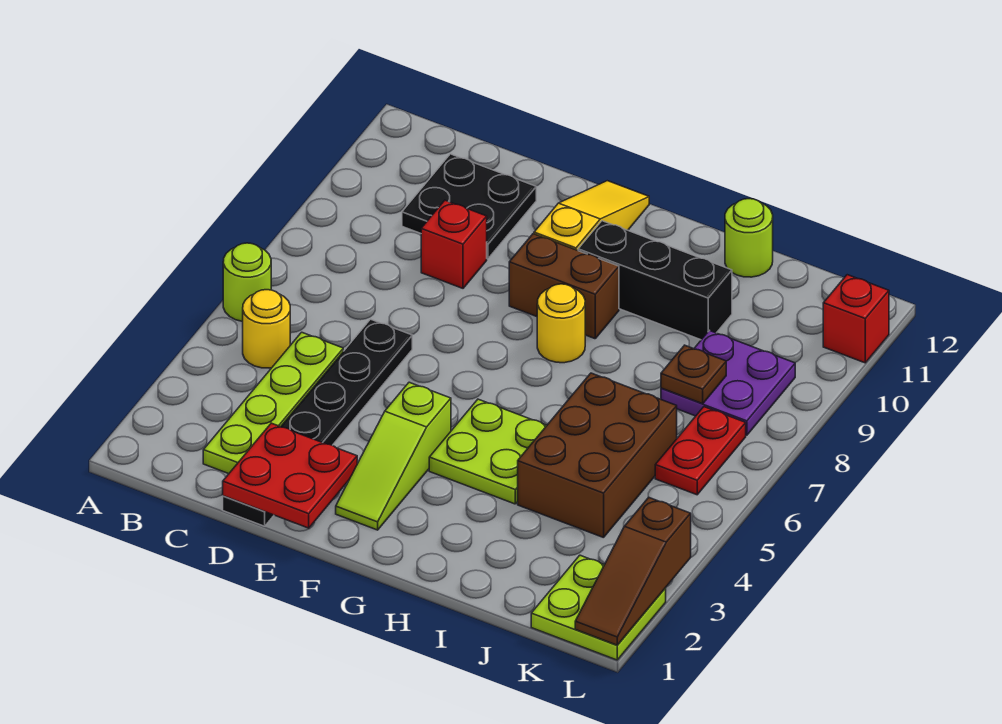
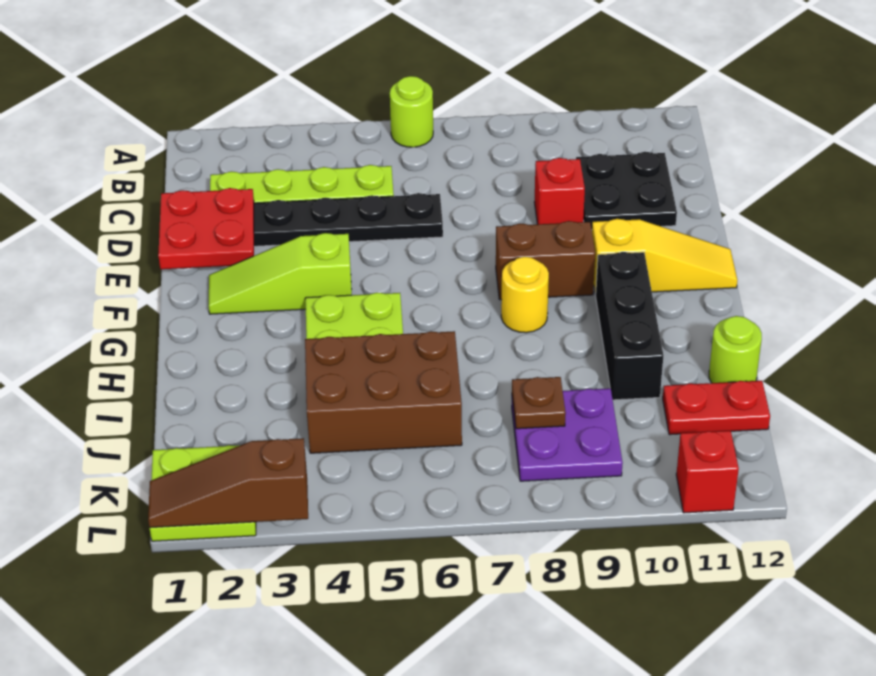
yellow 1x1 round brick [243,290,290,368] -> none
brown 1x2 brick [509,234,619,339] -> brown 1x2 brick turned to [496,221,595,300]
red 1x2 plate [655,407,746,495] -> red 1x2 plate moved to [663,381,770,435]

